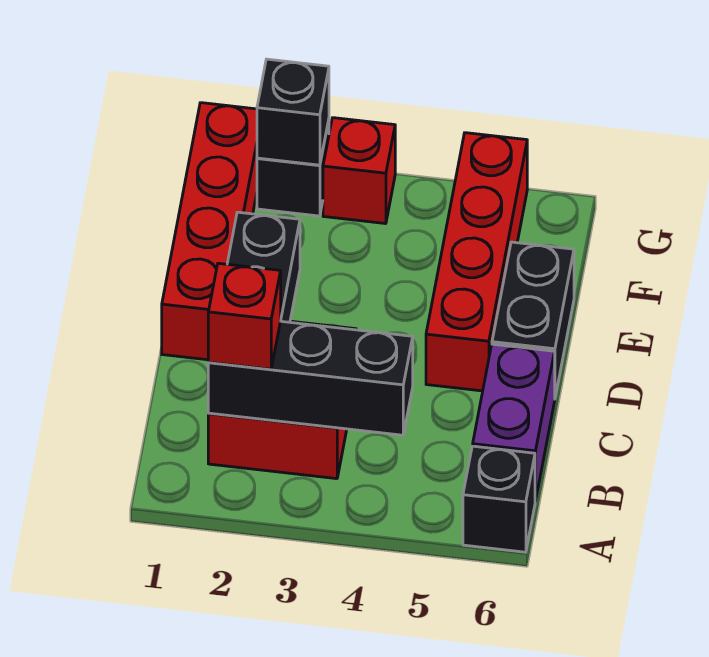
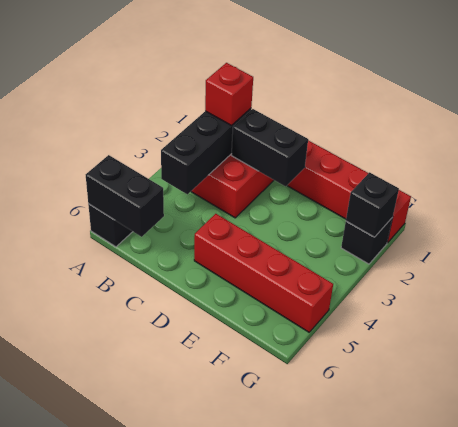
purple 1x2 brick [473,344,555,501] -> none
black 1x2 brick [492,242,574,397] -> black 1x2 brick moved to [86,155,164,237]
red 1x1 brick [323,118,395,224] -> none

